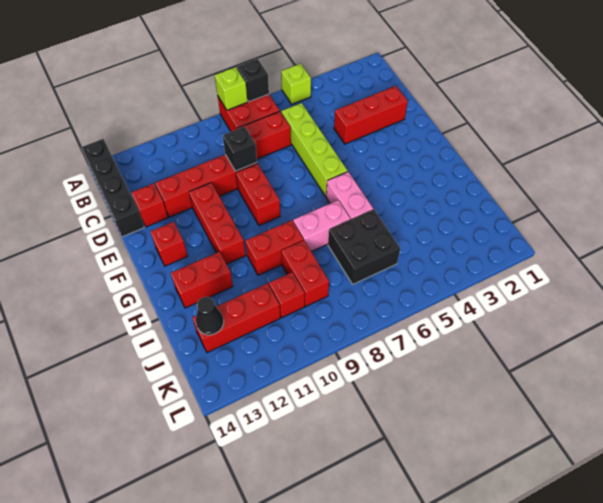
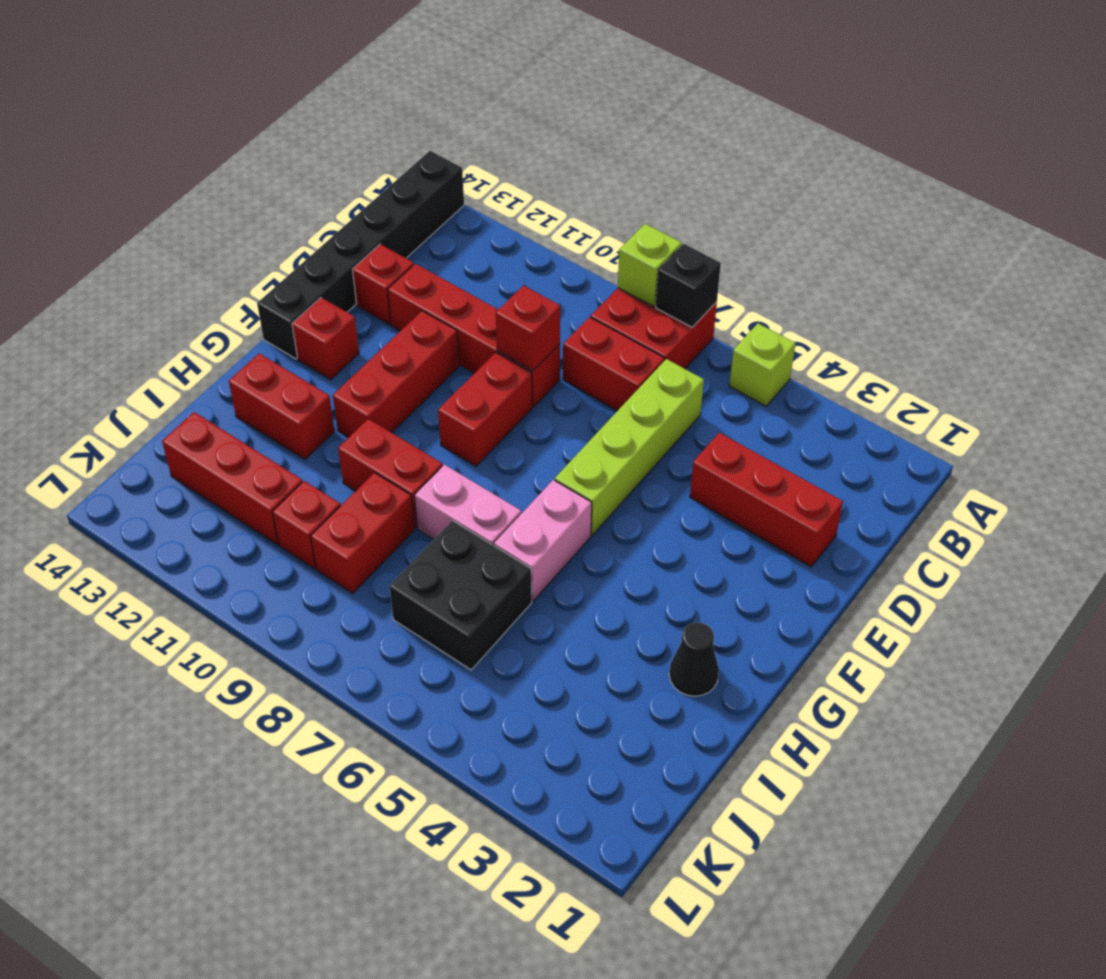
black 1x4 brick [81,139,144,237] -> black 1x6 brick [257,151,464,359]
black 1x1 brick [223,126,257,171] -> red 1x1 brick [496,285,560,371]
black 1x1 cone [196,297,224,335] -> black 1x1 cone moved to [669,622,719,696]

